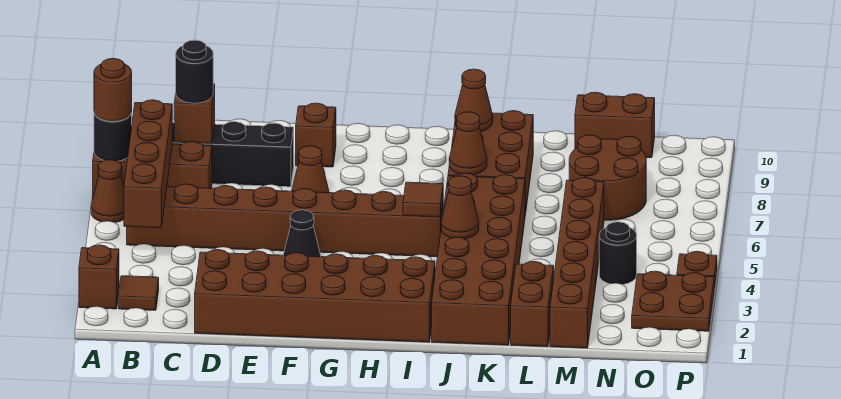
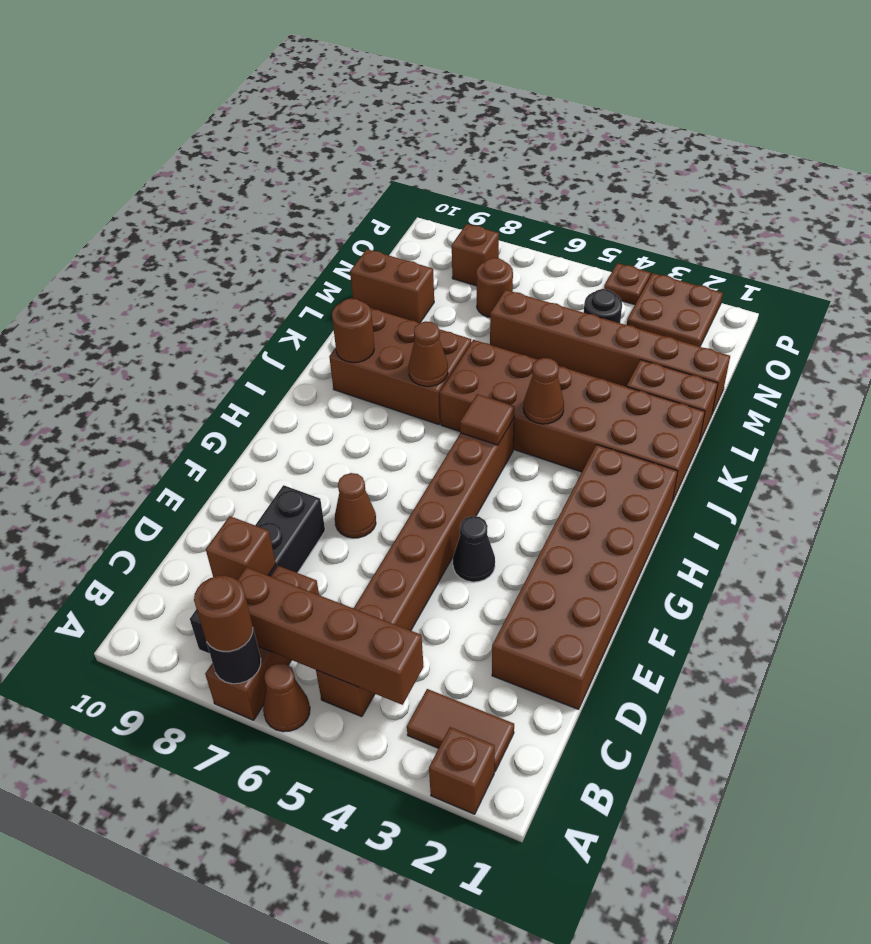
brown 1x1 tile [118,276,159,310] -> brown 1x2 tile [407,689,514,772]
black 1x1 round brick [176,40,213,103] -> none
brown 1x1 brick [296,103,336,167] -> brown 1x1 brick moved to [452,224,499,286]
brown 1x1 cone [455,69,493,131] -> brown 1x1 round brick [332,298,374,363]
brown 2x2 round brick [569,135,646,220] -> brown 1x1 round brick [476,258,513,317]
brown 1x2 brick [575,92,655,158] -> brown 1x2 brick turned to [350,249,434,323]

